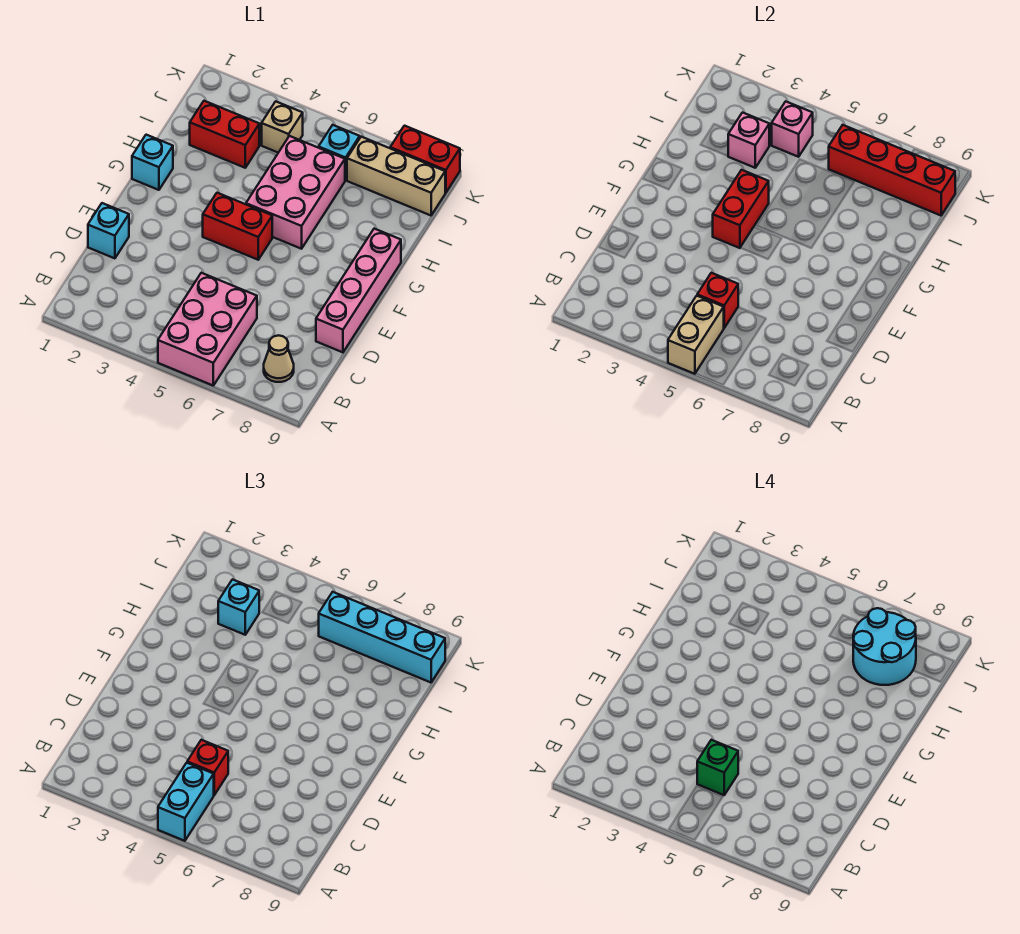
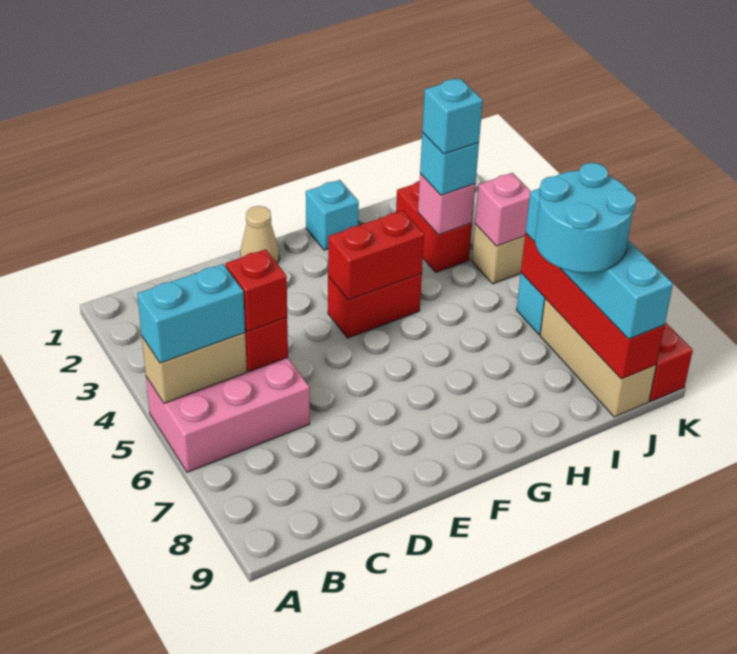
tan 1x1 cone [264,335,294,382] -> tan 1x1 cone moved to [240,206,279,263]
green 1x1 brick [697,740,738,795] -> none
cyan 1x1 brick [88,203,129,258] -> cyan 1x1 brick moved to [422,78,483,154]
pink 1x4 brick [316,229,401,352] -> none
red 1x2 brick [203,193,272,260] -> red 1x2 brick turned to [328,274,422,338]
pink 2x3 brick [246,136,345,249] -> none

